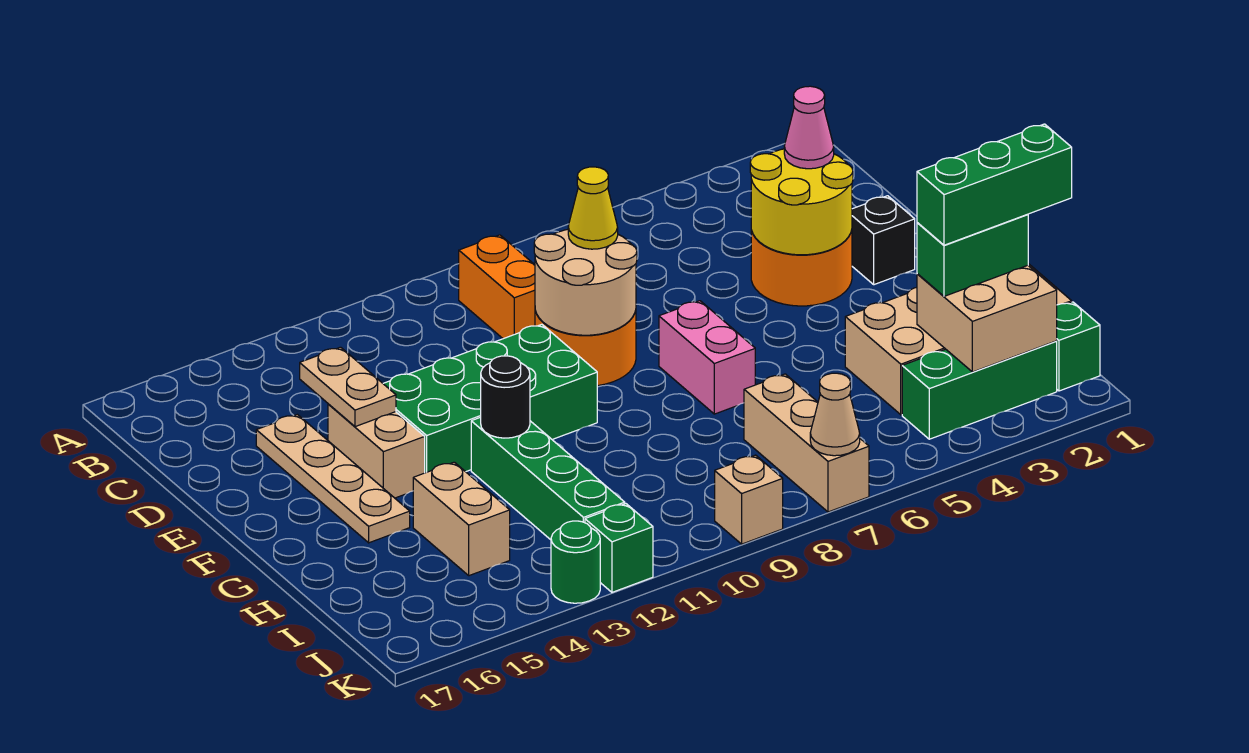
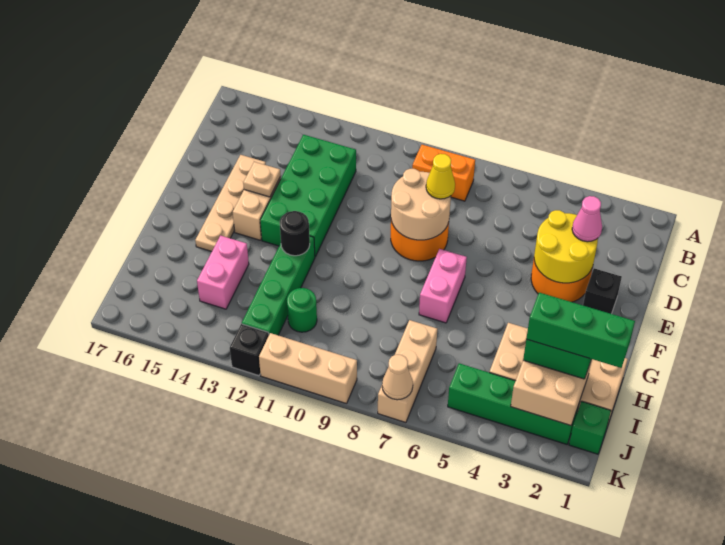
orange 1x2 brick [459,235,535,339] -> orange 1x2 brick turned to [412,145,475,201]
tan 1x2 plate [300,347,396,427] -> tan 1x1 plate [243,162,281,197]
green 2x4 brick [383,324,597,473] -> green 2x4 brick turned to [260,135,356,257]
tan 1x2 brick [413,462,510,576] -> pink 1x2 brick [197,236,249,309]
green 1x3 brick [902,341,1057,439] -> green 1x4 brick [448,363,579,444]
tan 1x1 brick [715,455,783,544] -> tan 1x3 brick [259,333,357,404]
green 1x1 brick [585,504,653,592] -> black 1x1 brick [230,324,269,376]
green 1x1 round brick [551,521,600,603] -> green 1x1 round brick moved to [287,288,317,332]

